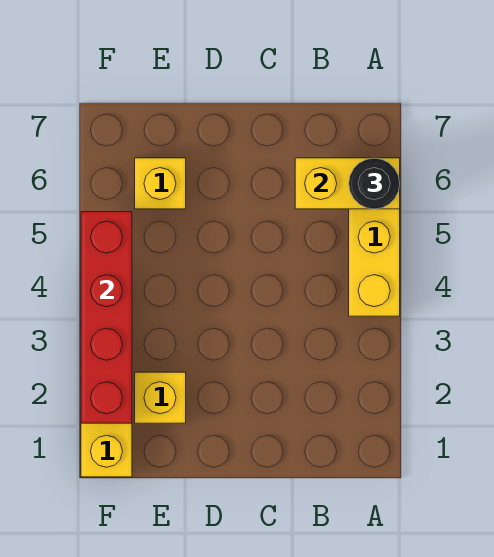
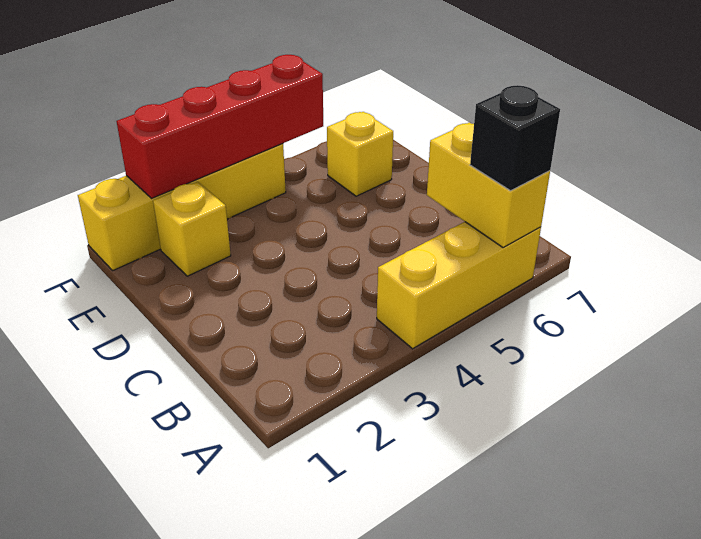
black 1x1 round brick [349,158,400,209] -> black 1x1 brick [470,85,560,191]

